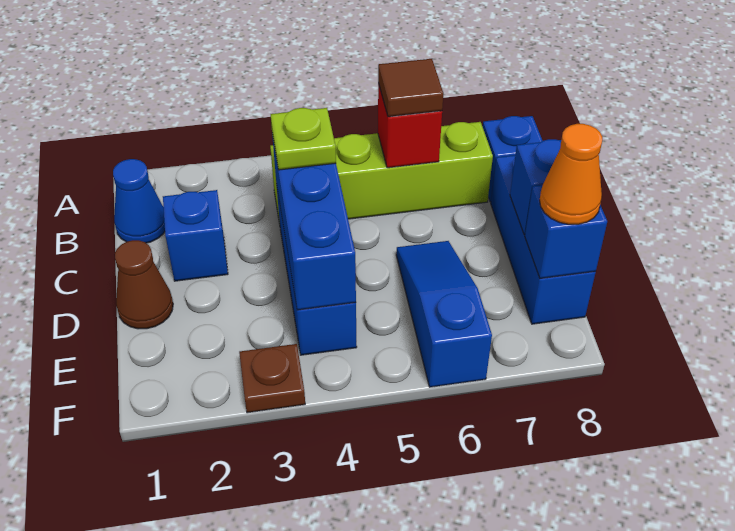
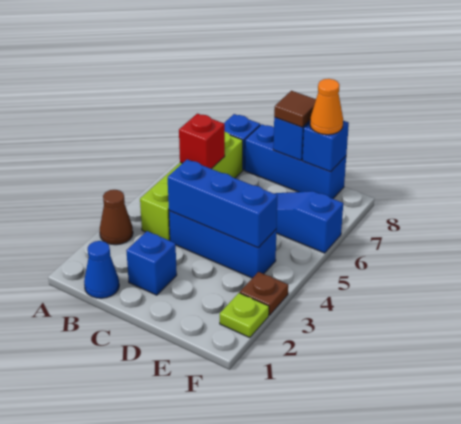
brown 1x1 tile [378,59,443,117] -> brown 1x1 tile moved to [274,91,316,127]
lime 1x1 plate [271,108,336,170] -> lime 1x1 plate moved to [220,293,269,338]
brown 1x1 cone [115,240,173,329] -> brown 1x1 cone moved to [100,190,133,245]

